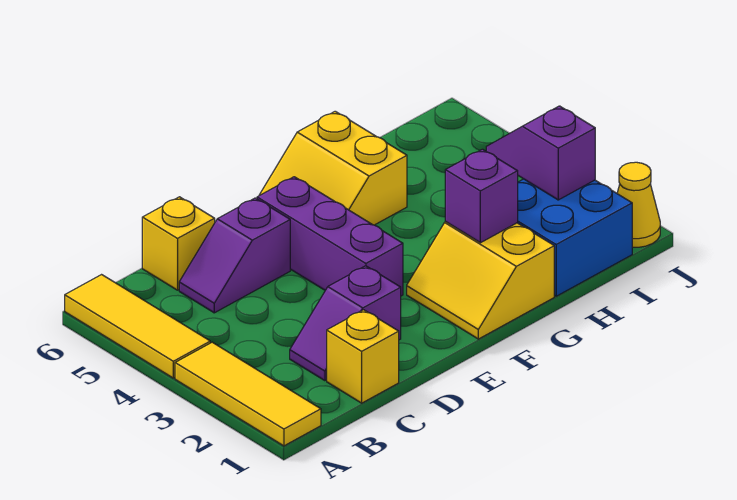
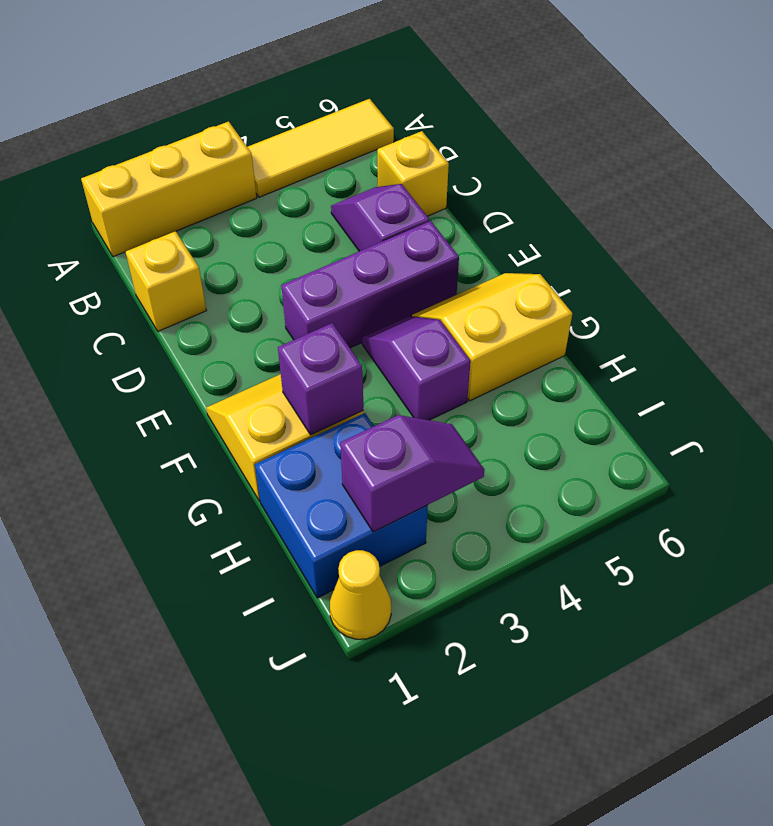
yellow 1x3 tile [175,342,321,446] -> yellow 1x3 brick [81,121,257,257]
purple 1x2 slope [290,266,401,381] -> purple 1x2 slope moved to [362,316,471,420]

